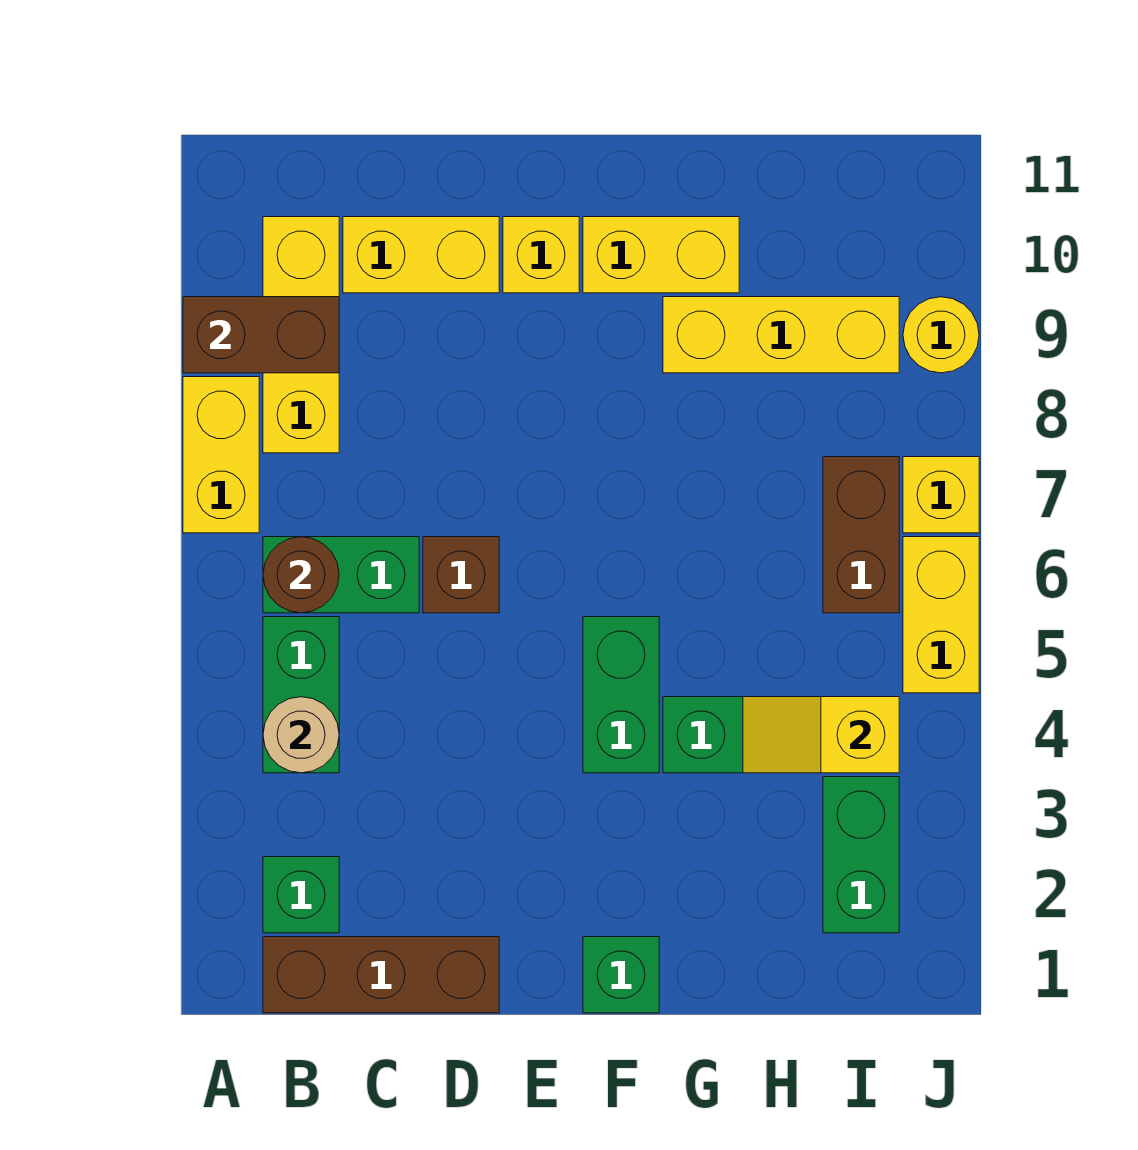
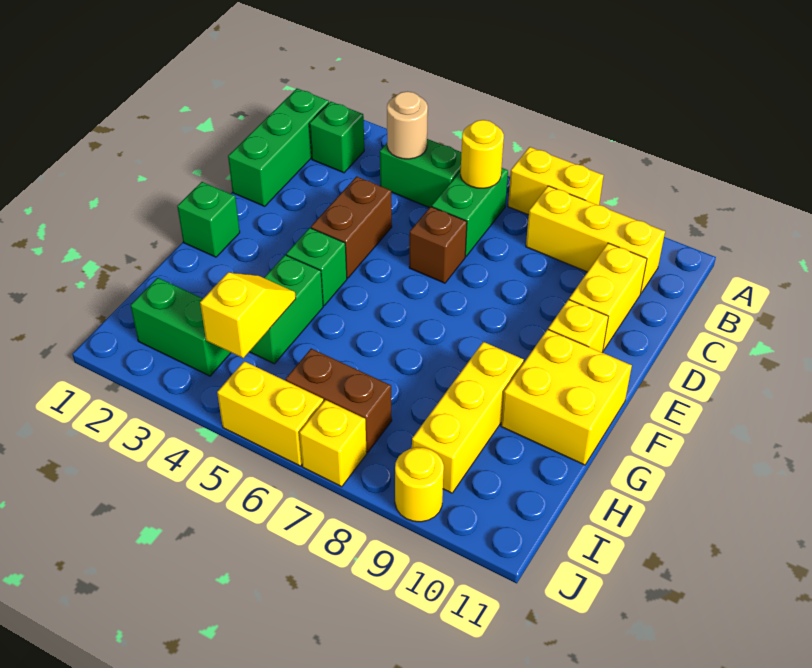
brown 1x2 brick [183,297,339,373] -> brown 1x2 brick moved to [311,176,392,278]
brown 1x3 brick [263,937,499,1013] -> green 1x3 brick [228,89,329,206]
brown 1x1 round brick [263,537,339,613] -> yellow 1x1 round brick [461,120,504,188]
green 1x2 brick [583,617,659,773] -> green 1x1 brick [286,228,347,305]
yellow 1x2 brick [583,217,739,293] -> yellow 2x2 brick [501,329,632,465]

